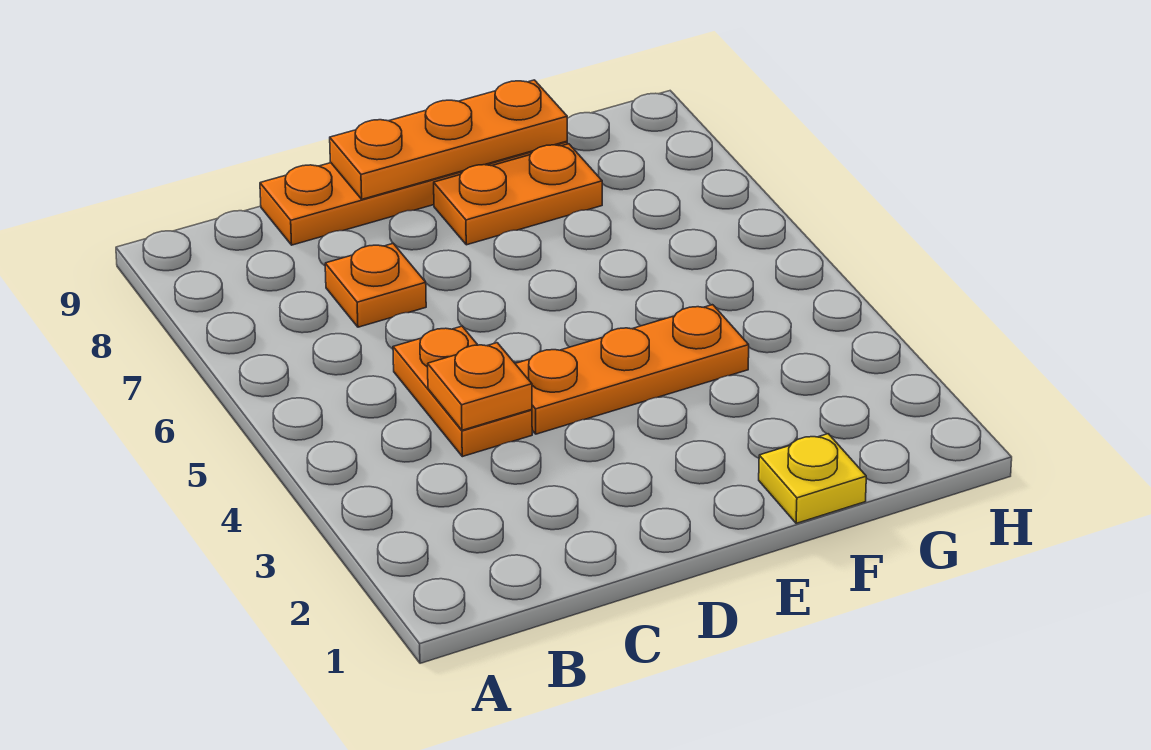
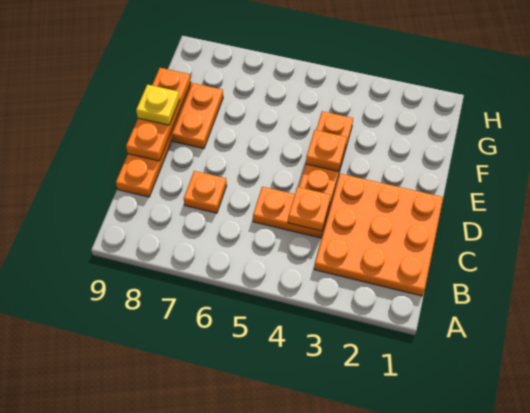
none -> orange 3x3 plate [314,174,443,296]
none -> orange 1x1 plate [306,130,347,171]
yellow 1x1 plate [759,434,866,523] -> yellow 1x1 plate moved to [136,85,180,125]

